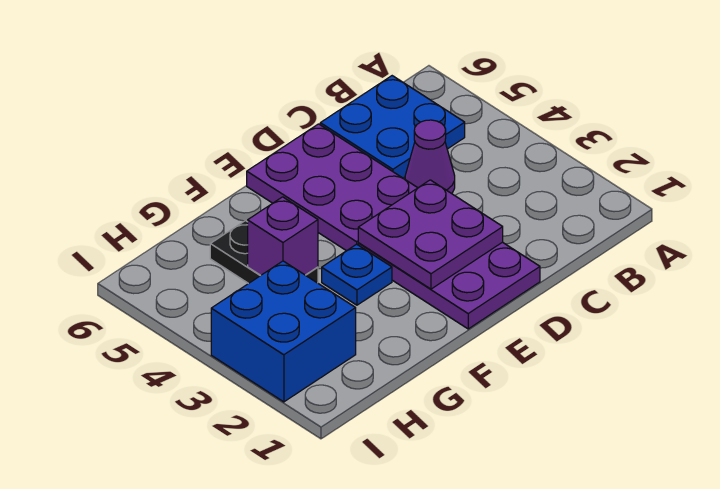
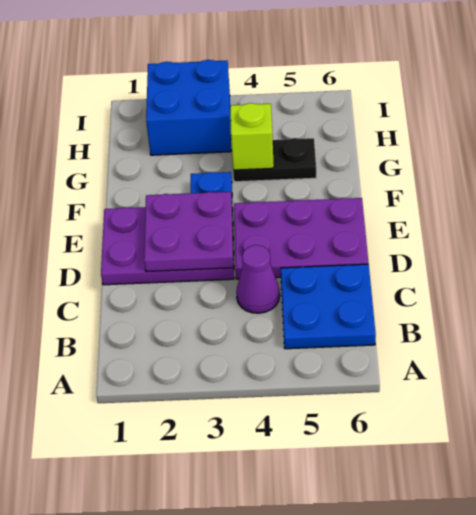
purple 1x1 brick [248,197,318,275] -> lime 1x1 brick [230,103,274,170]

